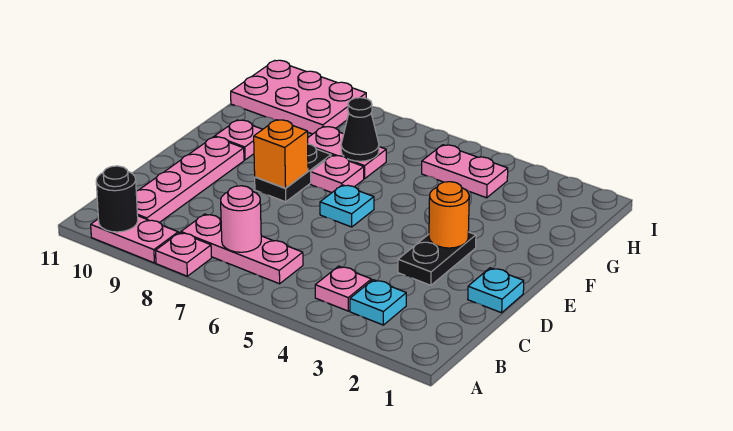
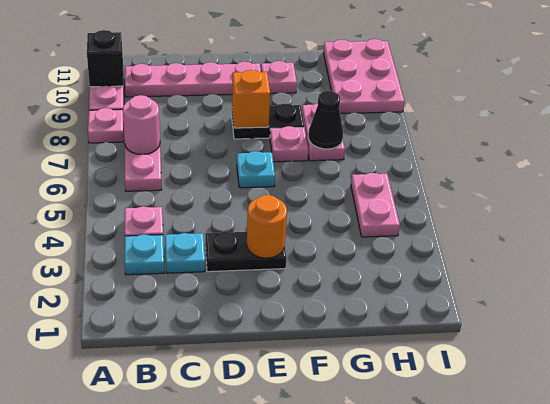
black 1x1 round brick [96,166,138,232] -> black 1x1 brick [87,30,123,87]
cyan 1x1 plate [468,268,524,313] -> cyan 1x1 plate moved to [165,233,205,273]

